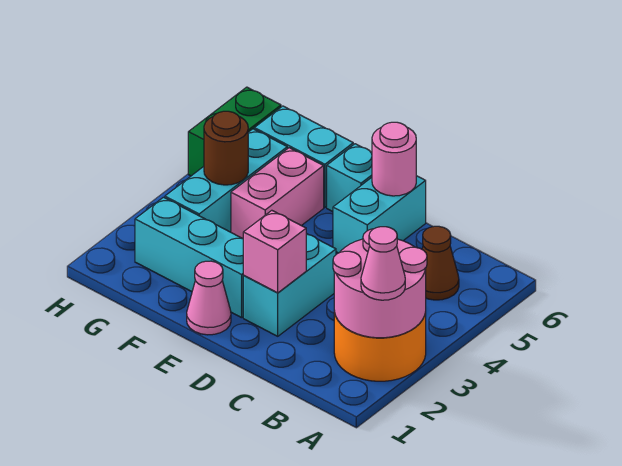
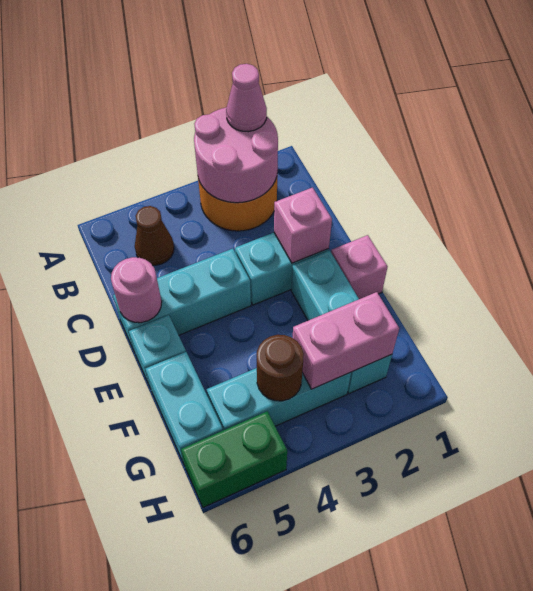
cyan 1x2 brick [333,176,426,253] -> cyan 1x3 brick [113,249,251,350]
pink 1x1 cone [187,261,231,335] -> pink 1x1 brick [331,235,388,299]
pink 1x2 brick [231,148,324,239] -> pink 1x2 brick moved to [293,292,399,389]

